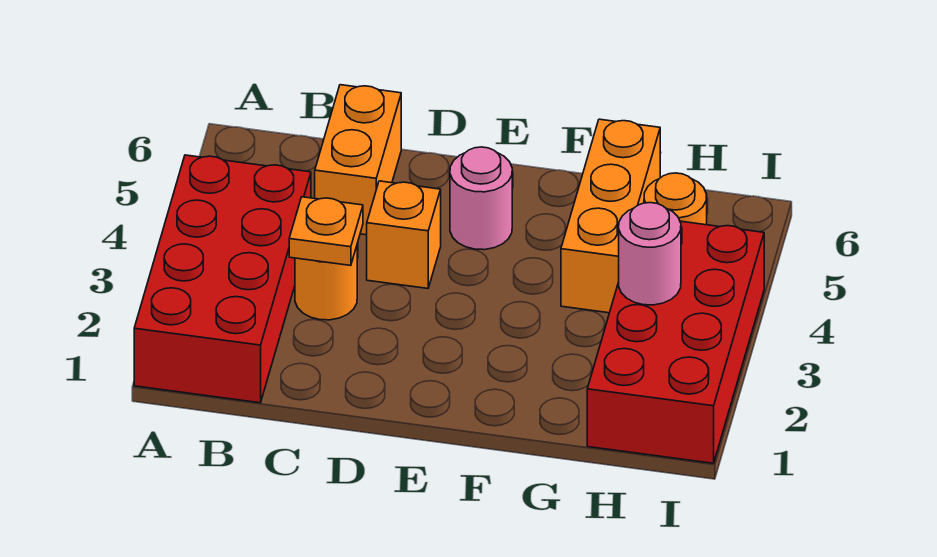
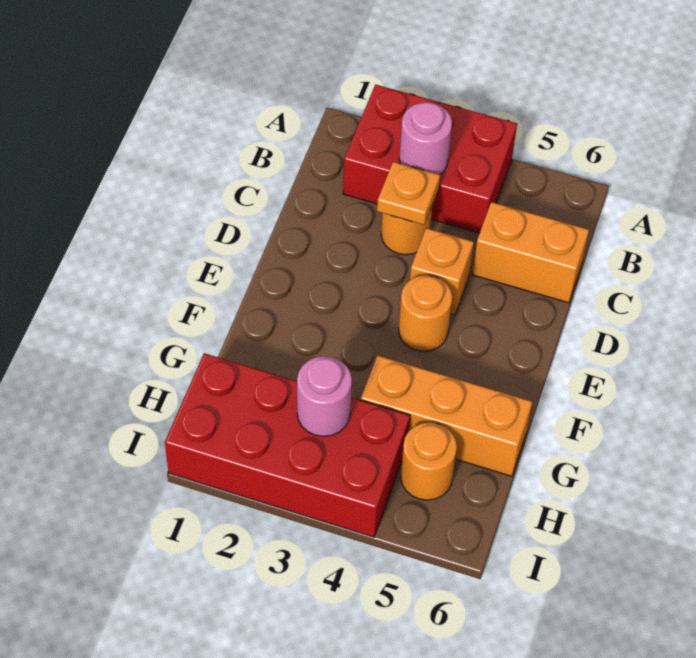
red 2x4 brick [134,155,311,403] -> red 2x3 brick [343,85,517,233]
none -> orange 1x1 round brick [399,275,452,351]
pink 1x1 round brick [450,147,512,250] -> pink 1x1 round brick moved to [399,102,452,175]

